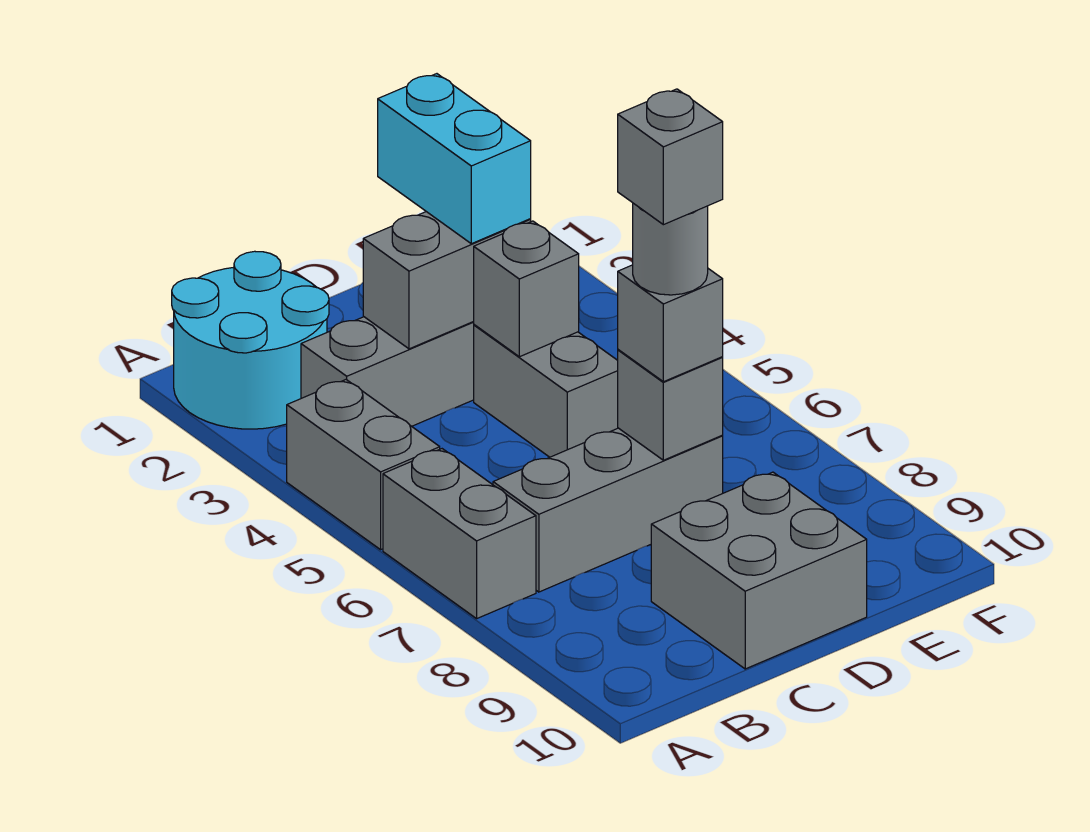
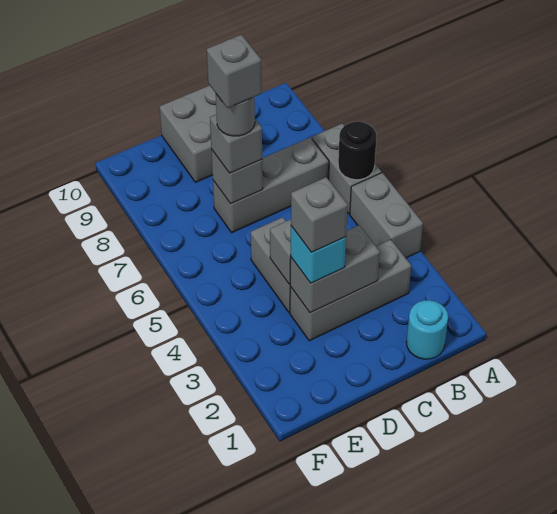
cyan 2x2 round brick [172,251,329,429] -> cyan 1x1 round brick [406,300,448,359]
none -> black 1x1 round brick [338,121,376,180]
cyan 1x2 brick [378,74,531,244] -> cyan 1x1 brick [291,226,346,283]
none -> grey 1x1 brick [291,177,348,252]

